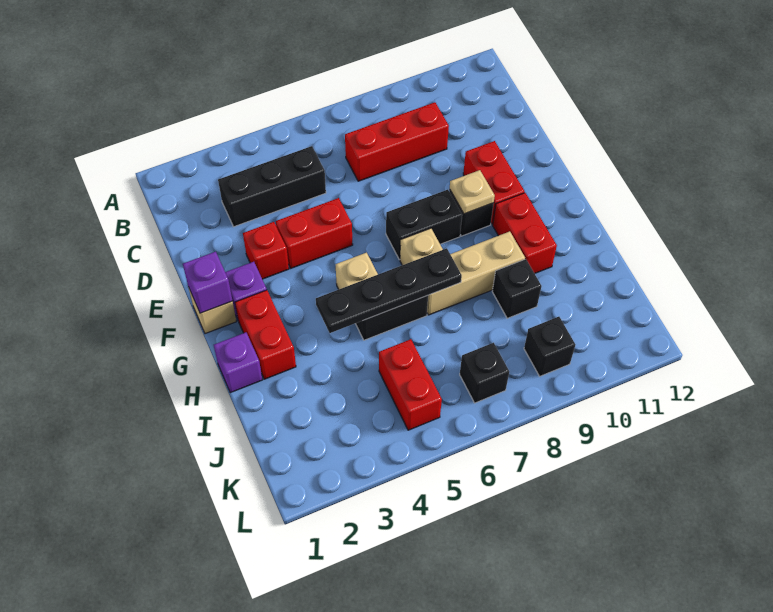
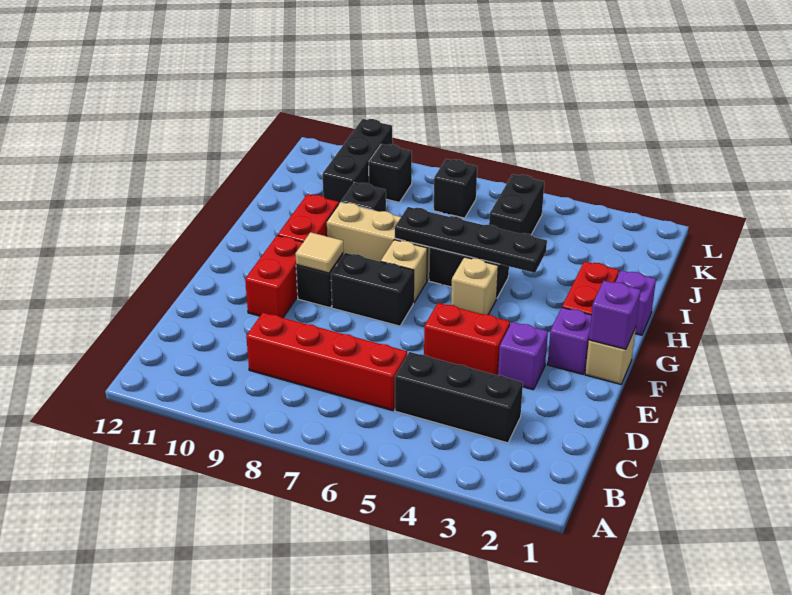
red 1x3 brick [345,102,449,181] -> red 1x4 brick [246,313,407,411]
red 1x1 brick [243,222,289,279] -> purple 1x1 brick [498,322,548,390]
tan 1x1 plate [450,170,495,214] -> tan 1x1 tile [295,232,344,273]
red 1x2 brick [379,339,442,430] -> black 1x2 brick [489,174,544,235]
none -> black 1x3 brick [322,119,393,203]

